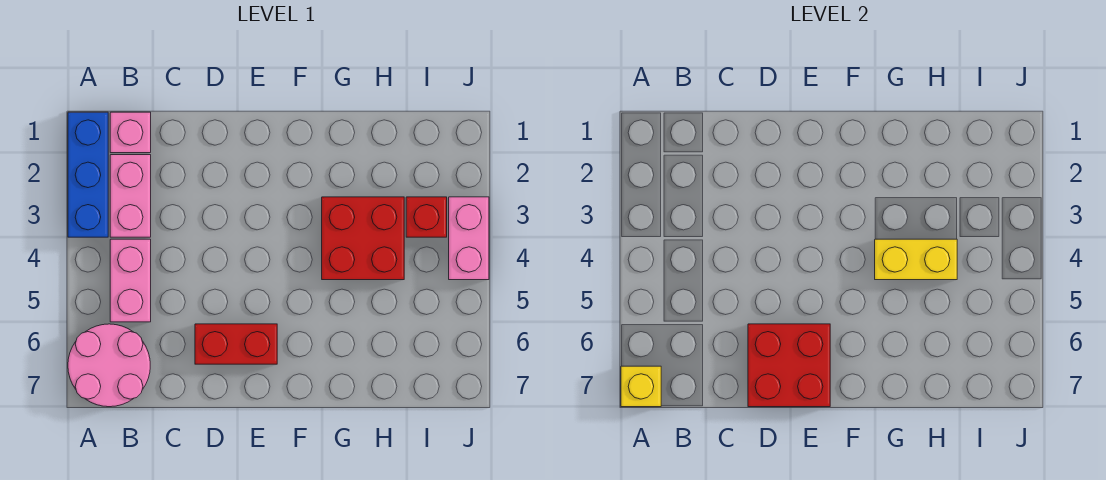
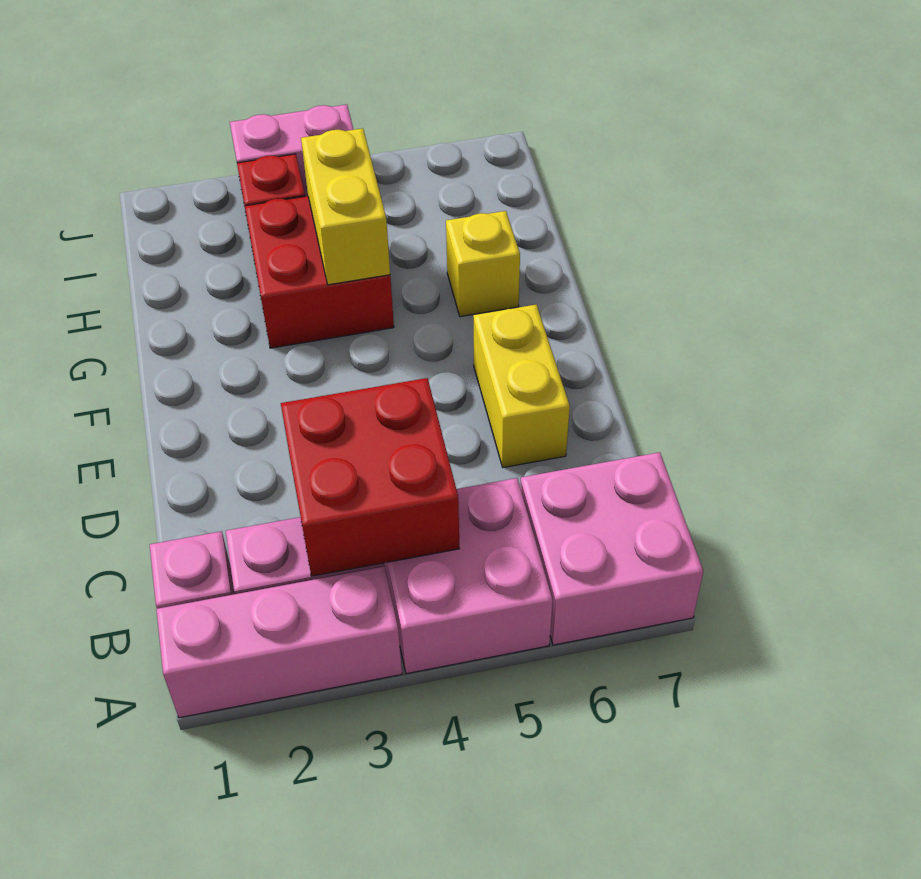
blue 1x3 brick [68,112,108,237] -> pink 1x3 brick [156,567,402,718]
pink 2x2 round brick [68,324,150,407] -> pink 2x2 brick [520,452,703,645]
yellow 1x1 brick [621,366,661,407] -> yellow 1x1 brick moved to [446,211,520,317]
pink 1x2 brick [110,239,151,322] -> pink 2x2 brick [384,478,553,674]
red 1x2 brick [195,324,277,364] -> yellow 1x2 brick [473,305,570,467]
red 2x2 brick [748,324,830,407] -> red 2x2 brick moved to [281,378,459,576]

